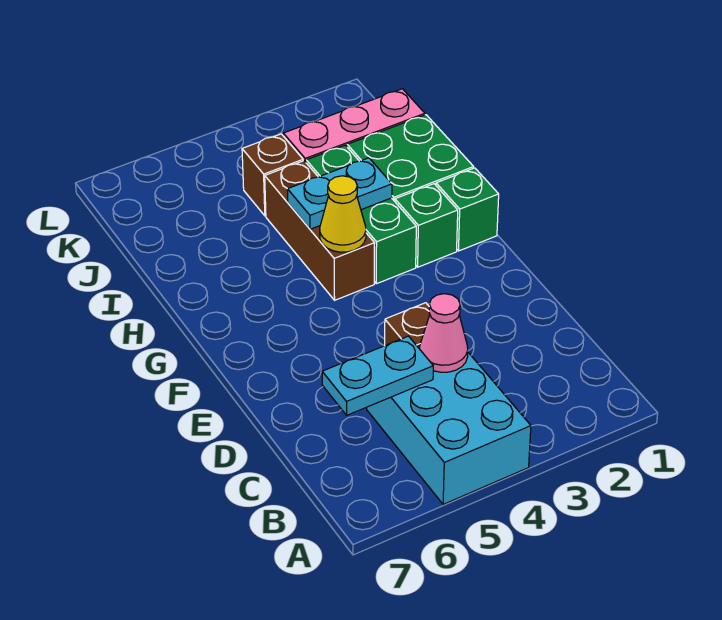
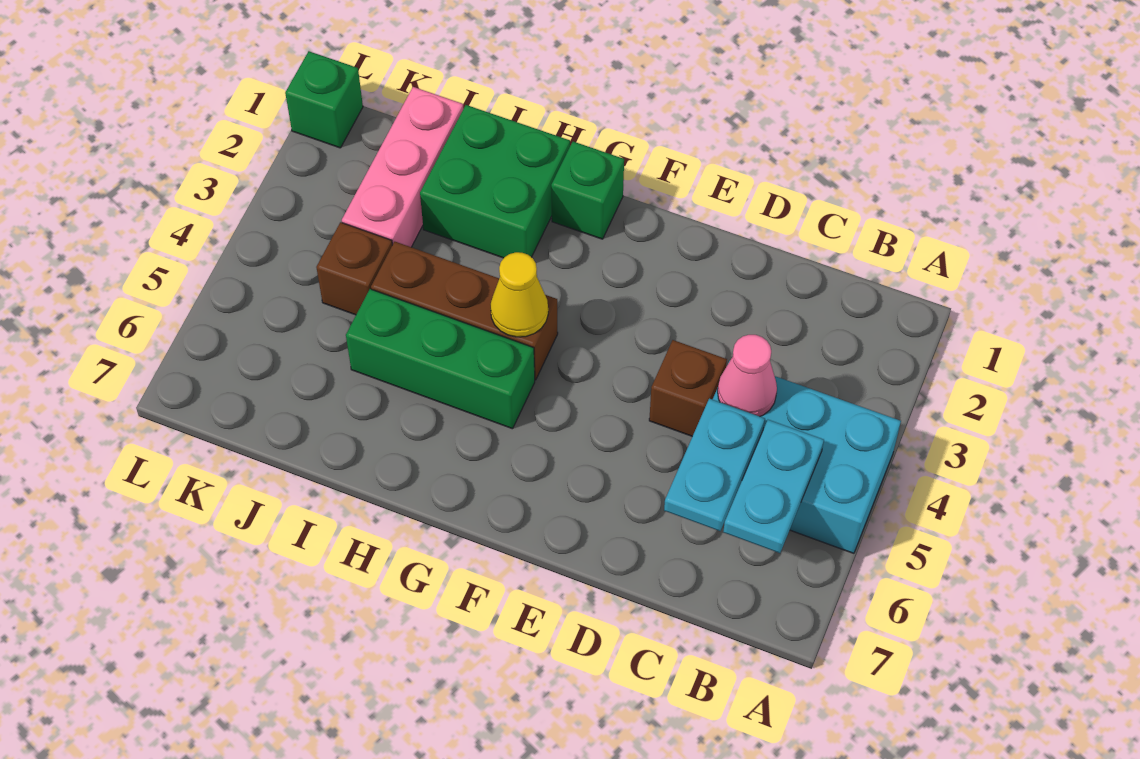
green 1x1 brick [395,184,458,267] -> green 1x1 brick moved to [285,51,363,148]
green 1x3 brick [306,145,416,284] -> green 1x3 brick moved to [346,289,535,429]
cyan 1x2 plate [287,158,392,229] -> cyan 1x2 plate moved to [723,420,824,553]

